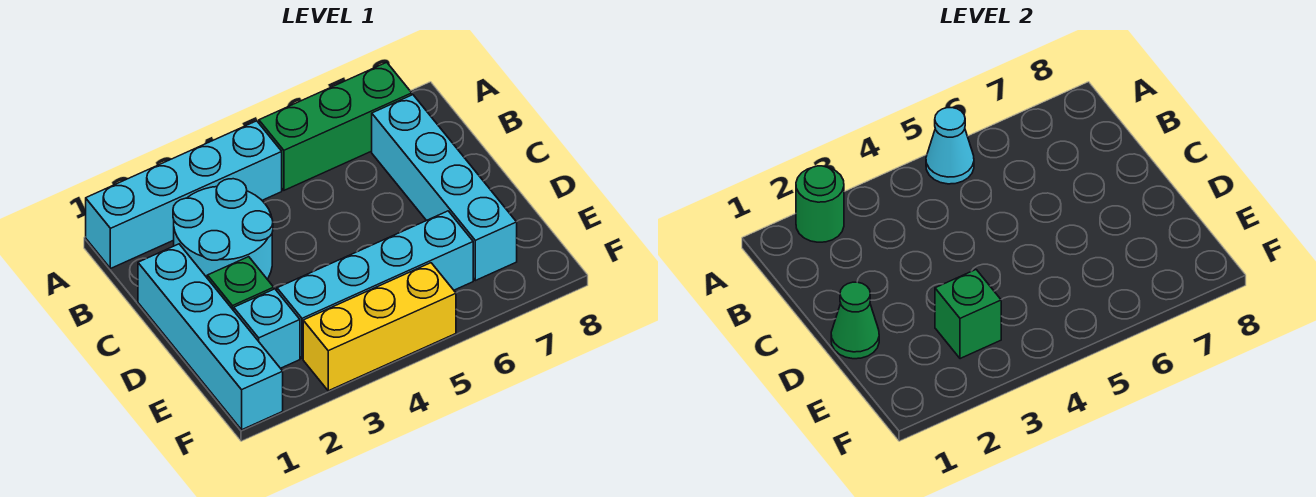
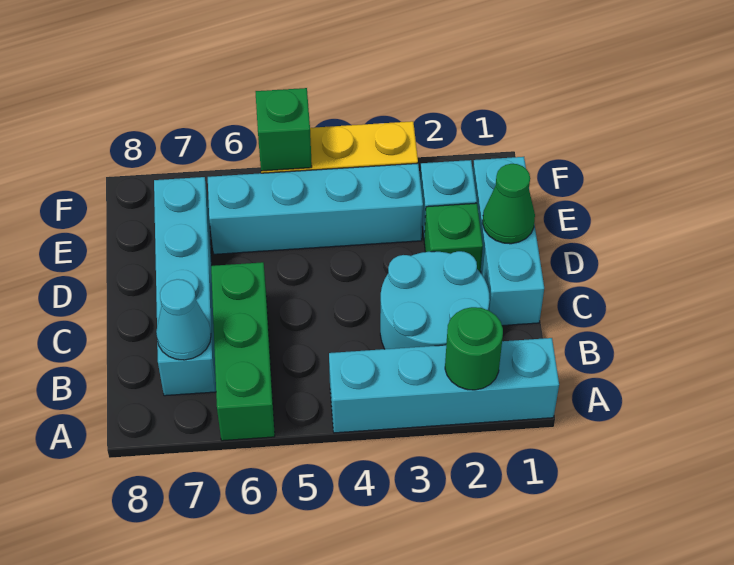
green 1x3 brick [259,62,412,190] -> green 1x3 brick turned to [211,262,275,441]
cyan 1x1 cone [926,108,974,184] -> cyan 1x1 cone moved to [156,279,211,360]
cyan 1x4 brick [138,244,283,430] -> cyan 1x3 brick [473,157,544,326]
green 1x1 brick [935,270,1001,359] -> green 1x1 brick moved to [255,88,312,171]

